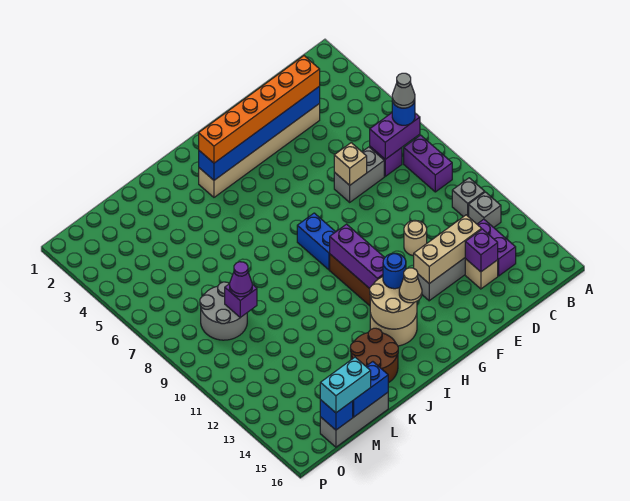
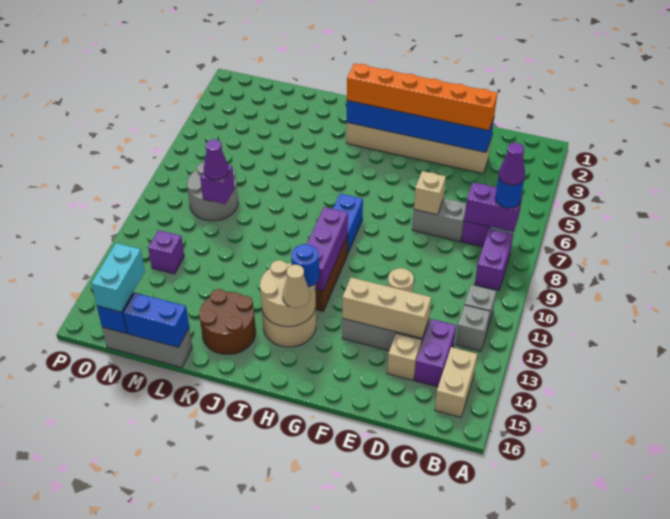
grey 1x1 cone [392,73,415,108] -> purple 1x1 cone [499,143,525,185]
none -> tan 1x2 brick [435,347,477,417]
purple 1x1 brick [465,229,498,272] -> purple 1x1 brick moved to [148,230,184,274]
cyan 1x2 brick [320,357,371,413] -> cyan 1x2 brick turned to [91,243,145,312]

